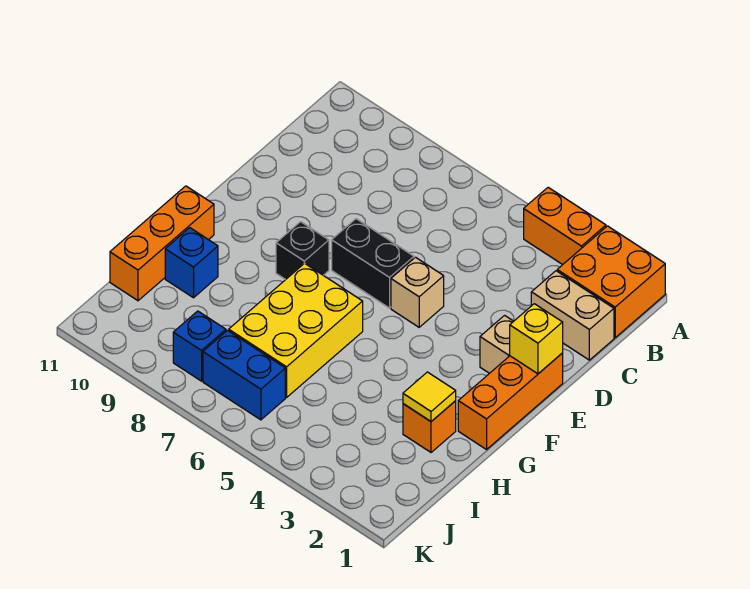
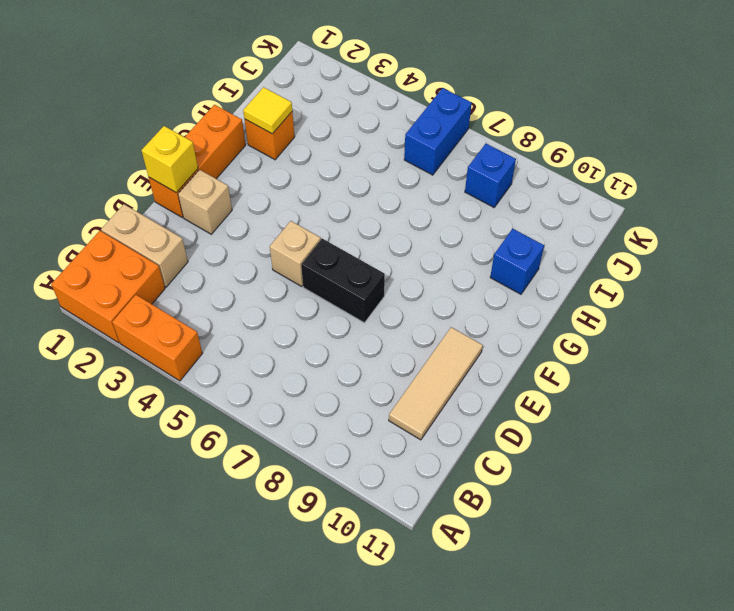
none -> tan 1x3 tile [389,327,483,440]
black 1x1 brick [276,222,329,280] -> none
yellow 2x3 brick [229,263,363,397] -> none
orange 1x3 brick [110,186,214,301] -> none
blue 1x2 brick [203,330,285,420] -> blue 1x2 brick turned to [404,88,472,175]

